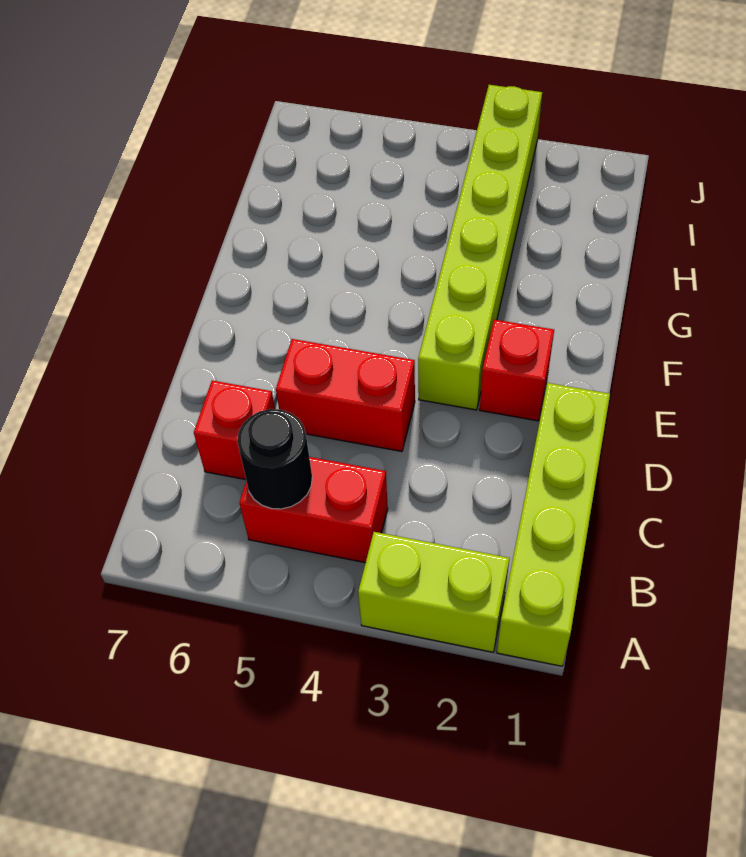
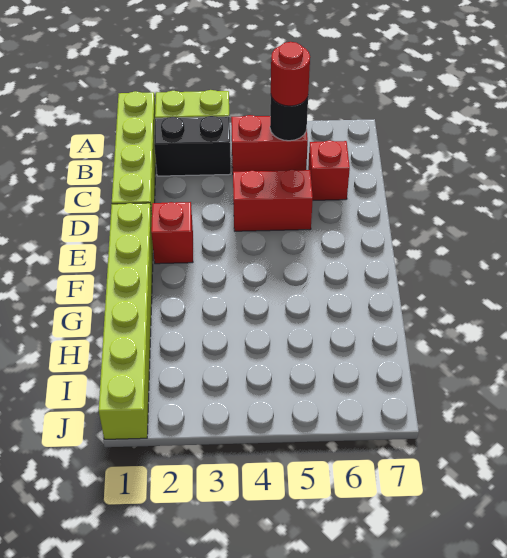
none -> black 1x2 brick [154,116,231,176]
none -> red 1x1 round brick [271,42,310,106]
lime 1x6 brick [418,85,542,410] -> lime 1x6 brick moved to [99,203,153,439]

